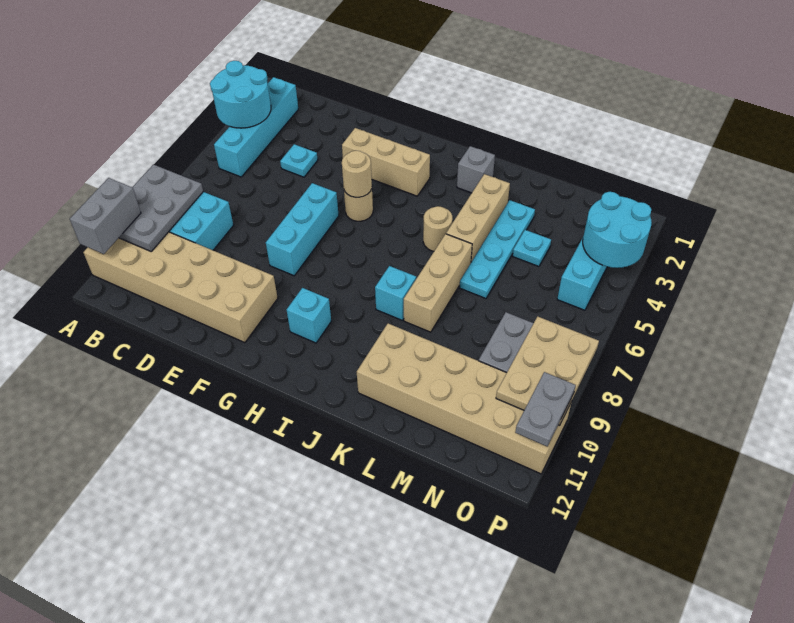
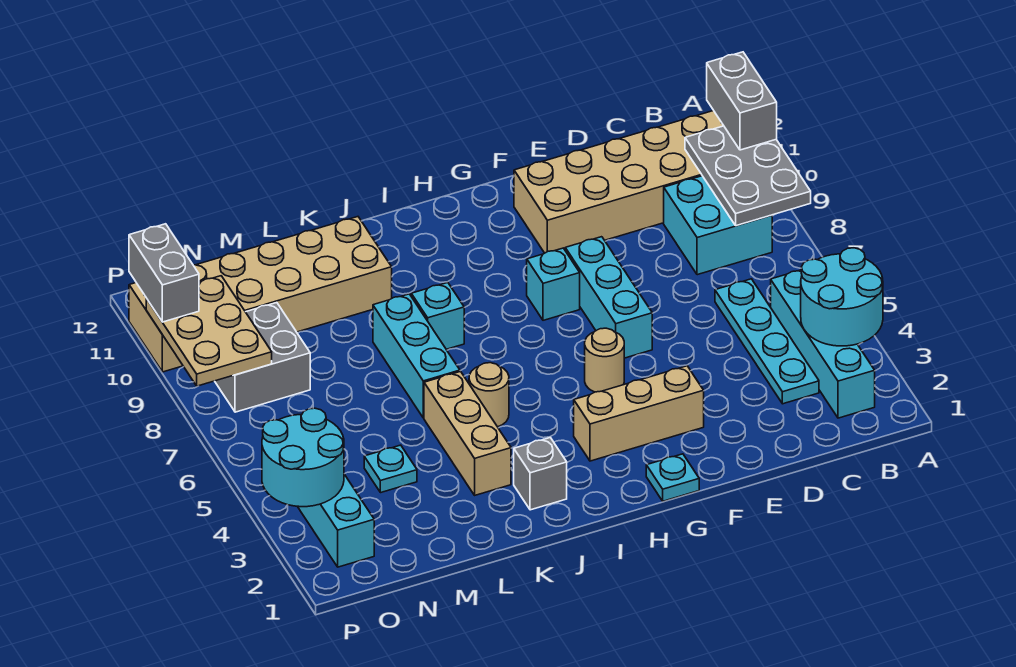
cyan 1x1 plate [280,144,318,177] -> cyan 1x1 plate moved to [646,454,699,501]
tan 1x1 round brick [342,151,372,197] -> none
cyan 1x1 brick [287,288,331,343] -> cyan 1x1 brick moved to [527,248,580,320]
tan 1x3 brick [404,234,472,332] -> cyan 1x3 brick [373,294,460,418]
cyan 1x4 plate [460,200,535,298] -> cyan 1x4 plate moved to [715,279,819,404]
grey 1x2 plate [515,372,576,446] -> grey 1x2 brick [129,224,199,322]

